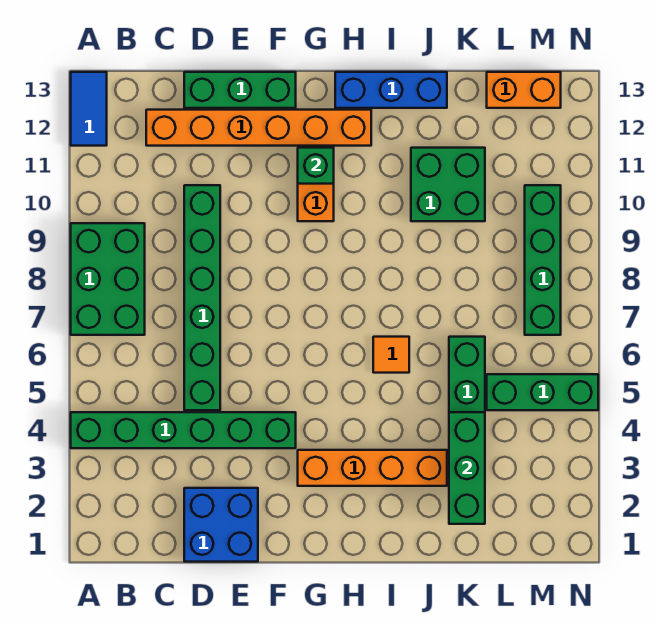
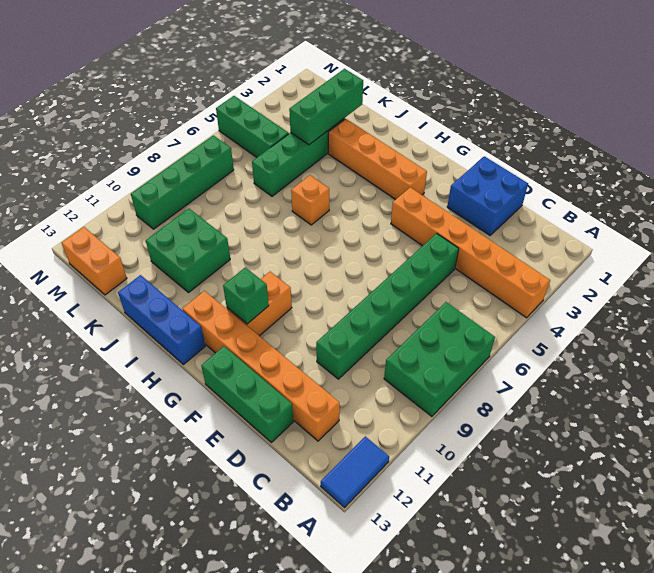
green 1x6 brick [71,412,296,448] -> orange 1x6 brick [391,187,550,318]
orange 1x1 tile [373,337,409,373] -> orange 1x1 brick [291,175,329,225]

